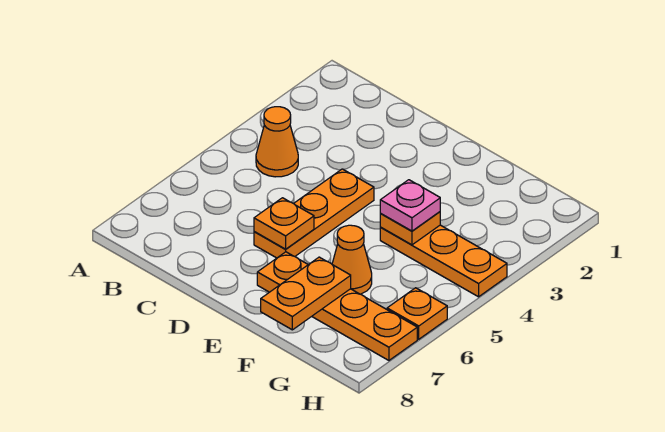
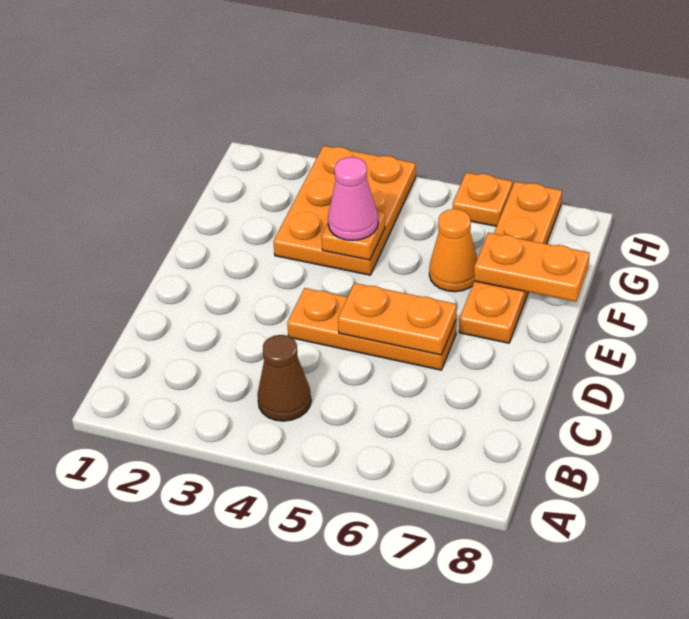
orange 1x1 cone [256,107,298,177] -> brown 1x1 cone [257,335,311,421]
orange 1x1 plate [254,198,314,249] -> orange 1x2 plate [338,283,456,355]
orange 1x3 plate [380,225,507,297] -> orange 2x3 plate [273,146,416,275]
pink 1x1 plate [380,180,440,231] -> pink 1x1 cone [328,157,378,240]

